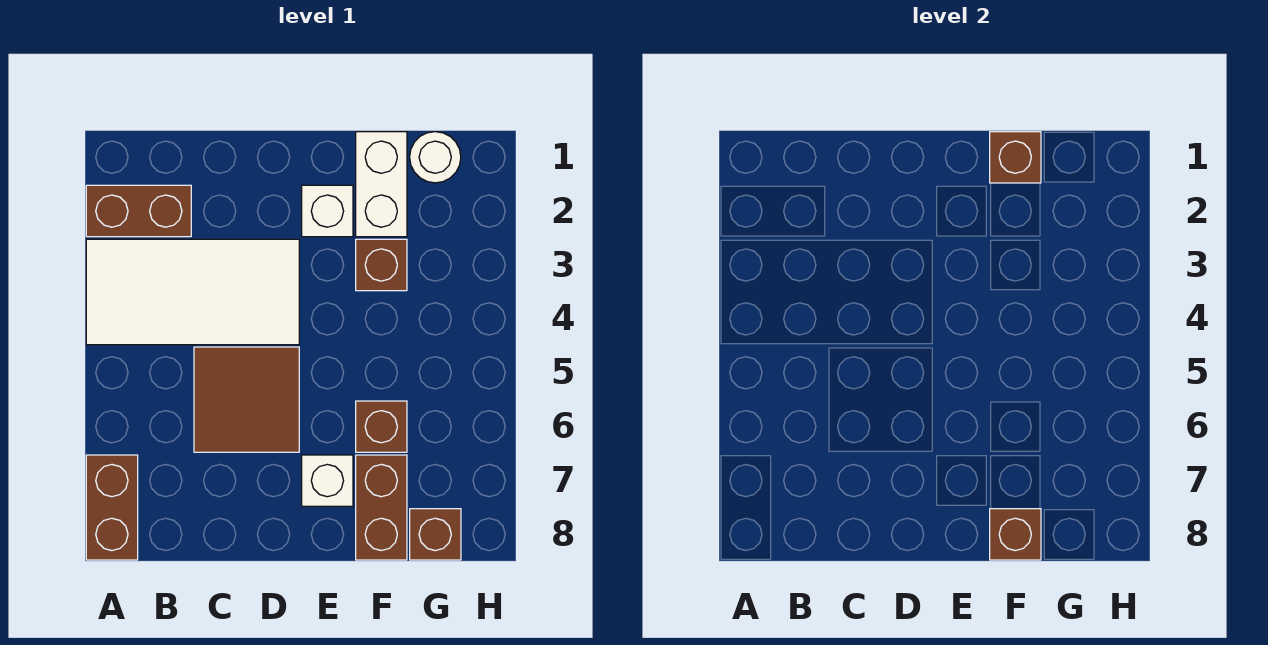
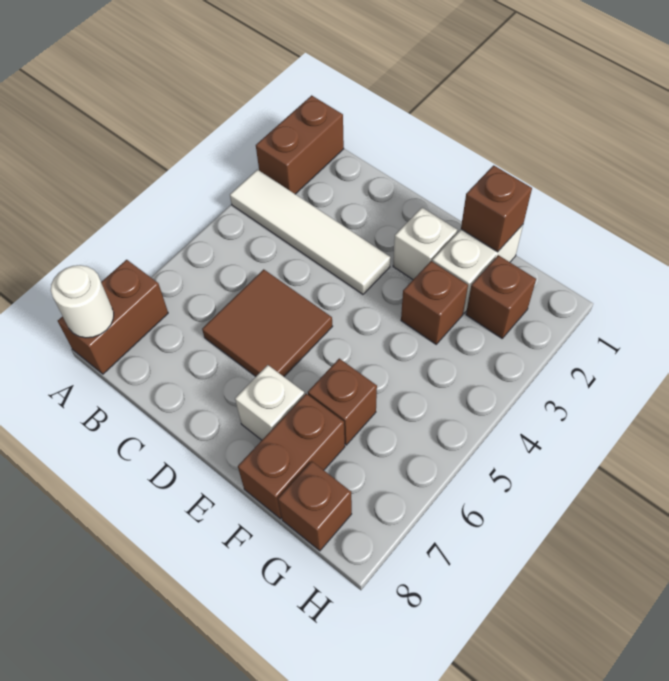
brown 1x2 brick [86,185,191,237] -> brown 1x2 brick turned to [256,95,344,194]
white 2x4 tile [86,239,299,345] -> white 1x4 tile [230,170,390,294]
brown 1x1 brick [990,509,1041,560] -> brown 1x1 brick moved to [466,255,536,338]
white 1x1 round brick [410,132,461,183] -> white 1x1 round brick moved to [51,265,114,338]

